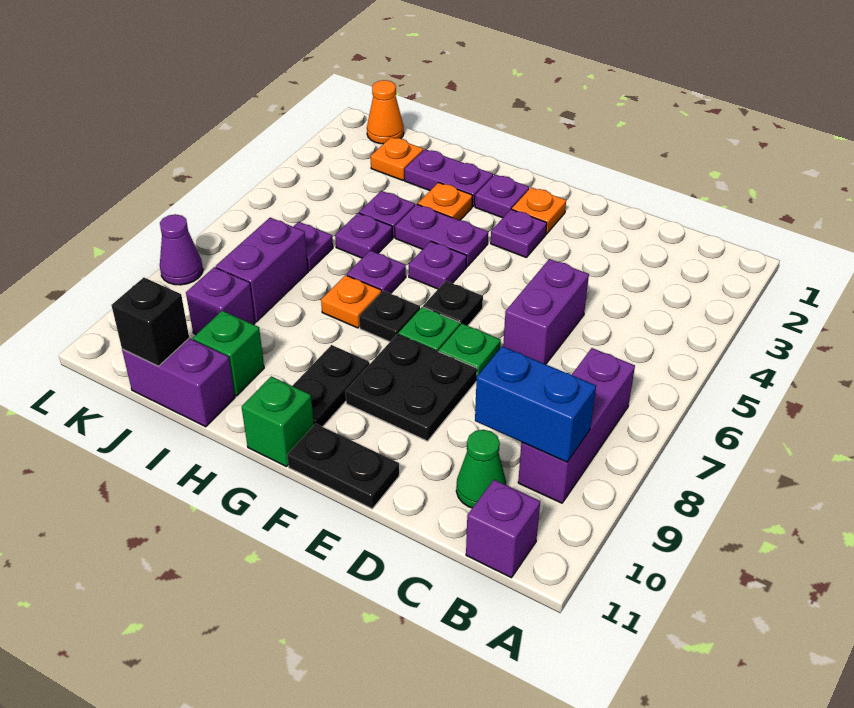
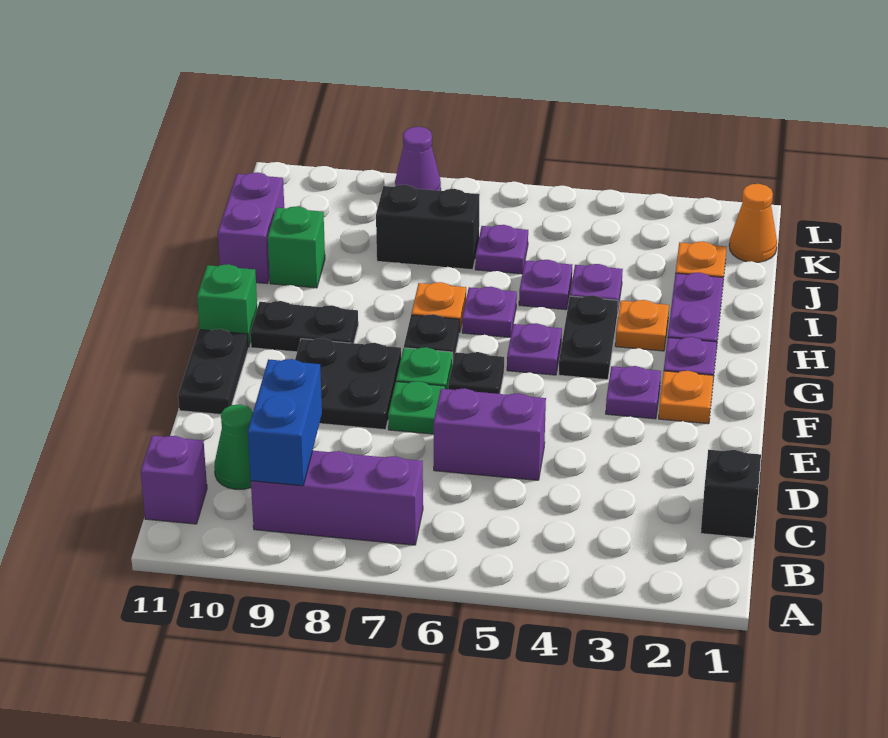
purple 1x2 plate [395,204,488,267] -> black 1x2 plate [559,295,618,380]
purple 1x2 brick [216,218,308,322] -> black 1x2 brick [376,185,479,270]
purple 1x1 brick [186,267,255,334] -> none
black 1x1 brick [111,278,189,366] -> black 1x1 brick moved to [701,450,761,538]

